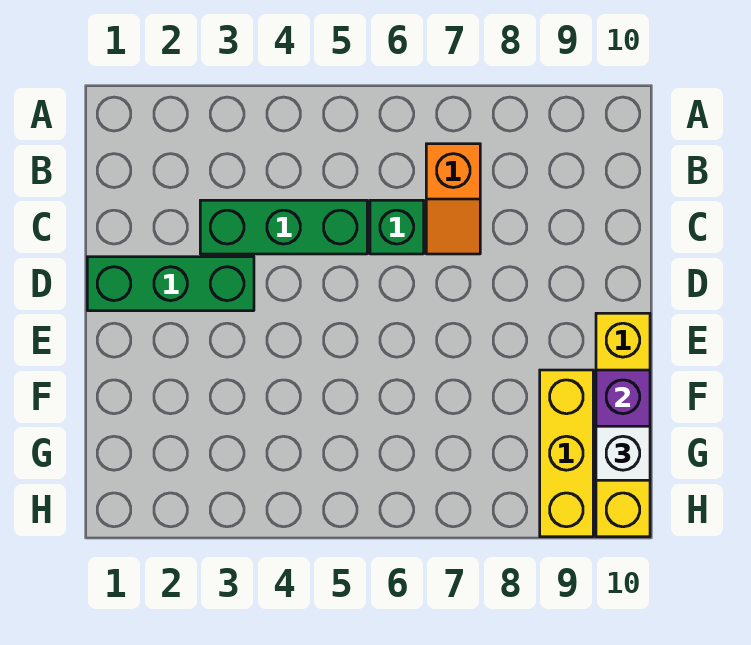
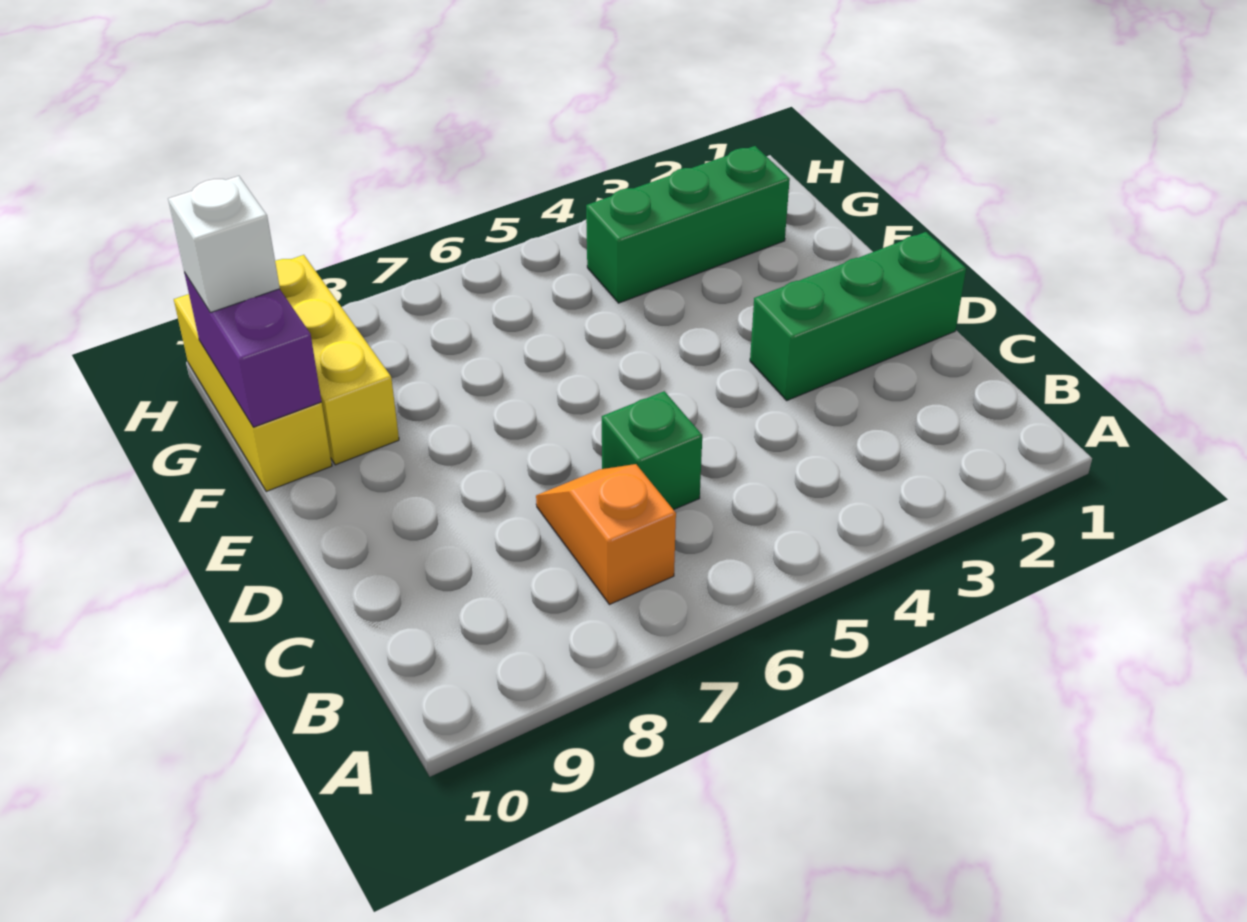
green 1x3 brick [200,200,367,254] -> green 1x3 brick moved to [586,146,790,303]
yellow 1x4 brick [596,313,650,537] -> yellow 1x3 brick [174,294,332,491]

